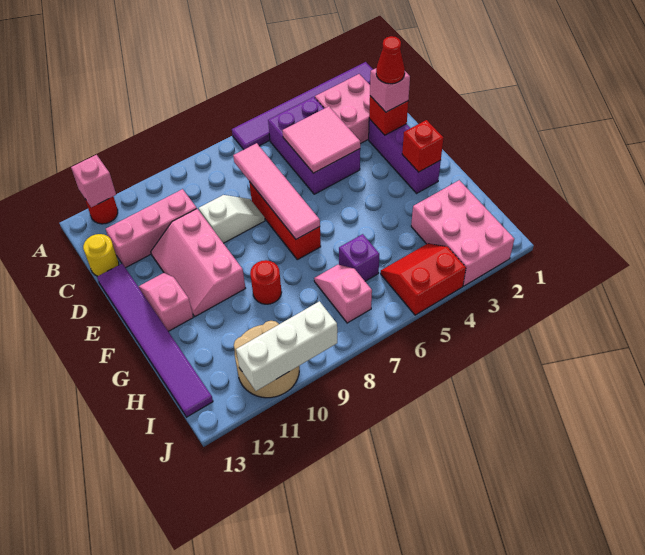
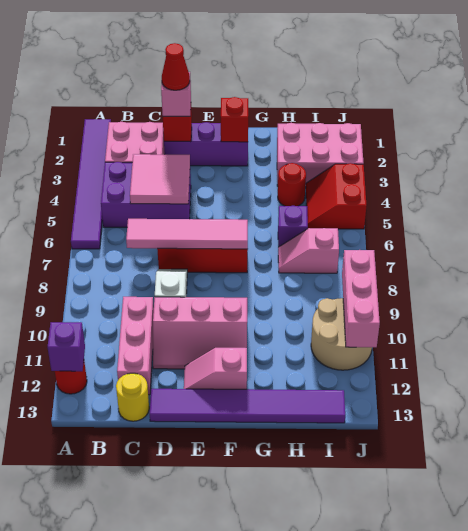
pink 1x1 brick [71,155,116,207] -> purple 1x1 brick [48,322,85,371]
red 1x1 round brick [250,260,282,304] -> red 1x1 round brick moved to [278,163,306,206]
white 1x3 brick [236,301,337,391] -> pink 1x3 brick [342,250,380,347]

